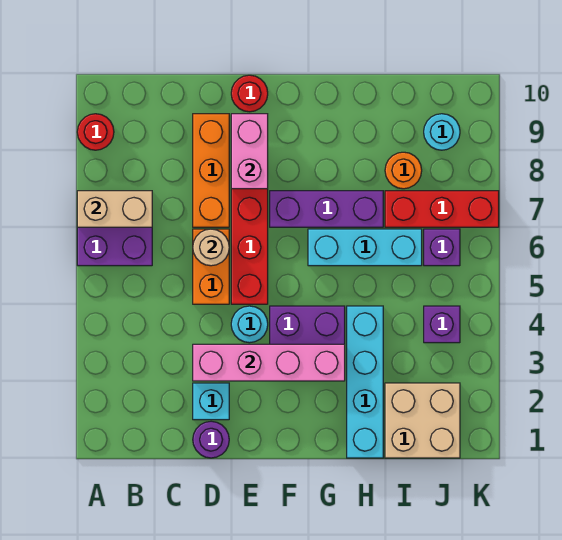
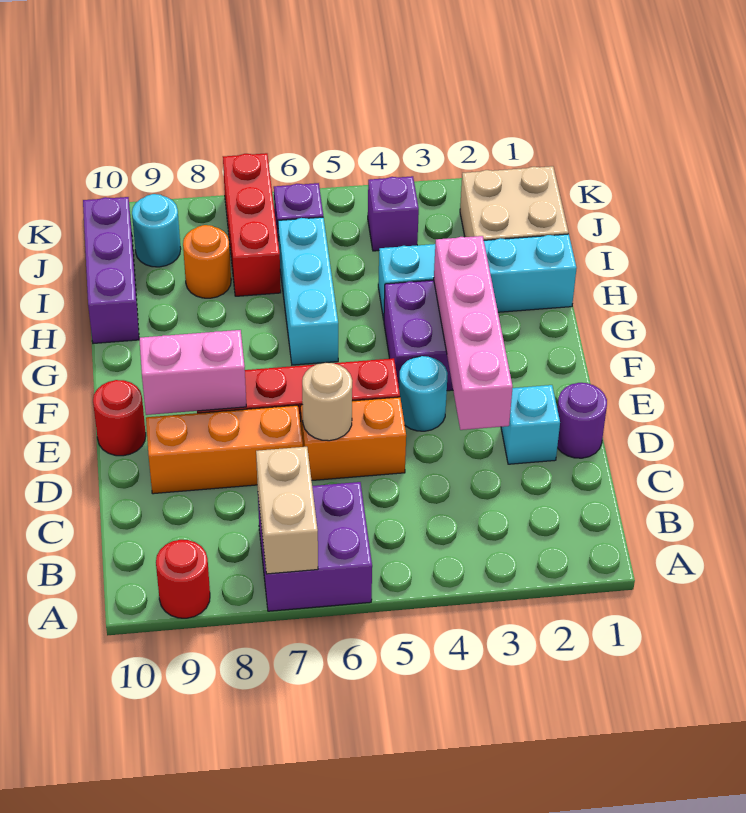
purple 1x3 brick [270,191,383,227] -> purple 1x3 brick moved to [83,197,139,343]

